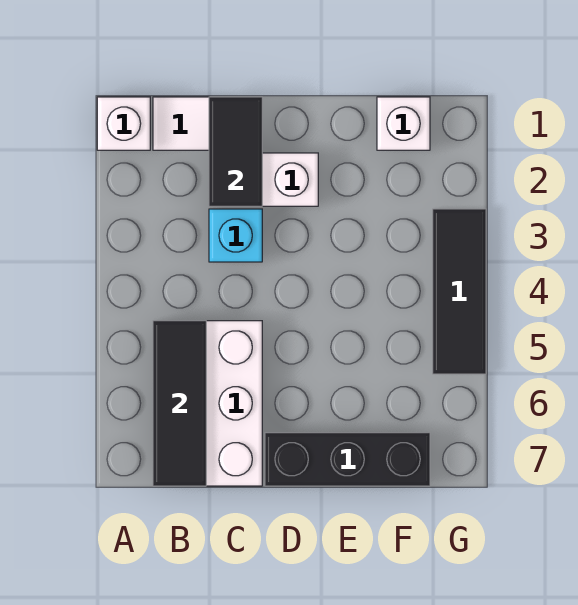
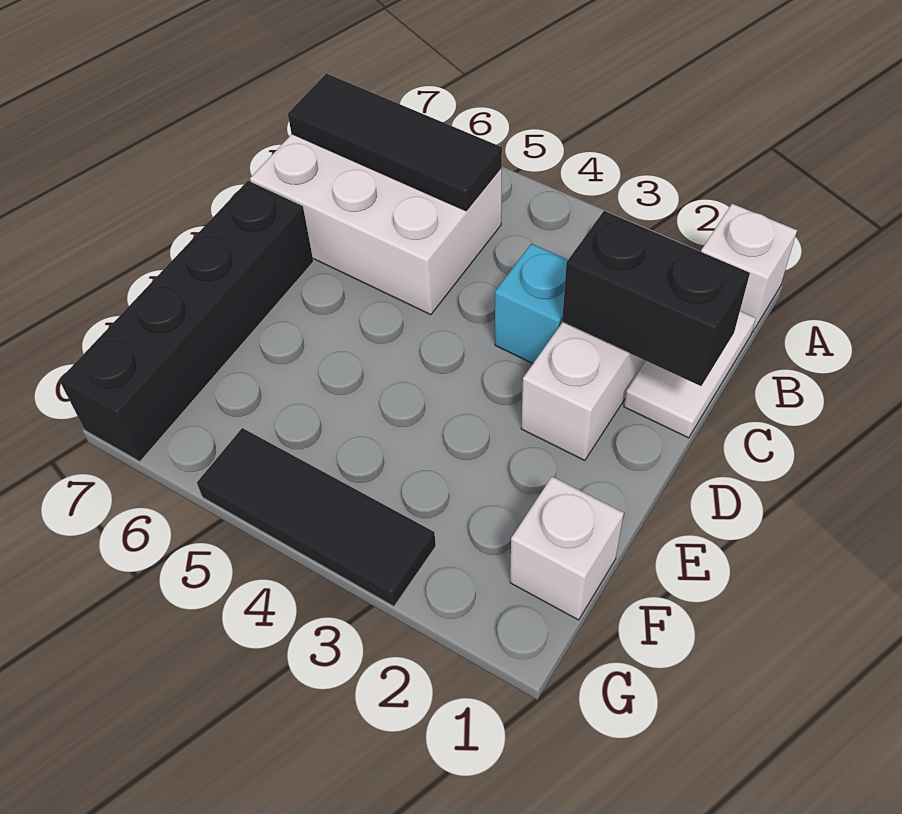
black 1x2 tile [209,97,262,206] -> black 1x2 brick [562,211,750,386]
black 1x3 brick [265,433,430,486] -> black 1x4 brick [59,181,313,461]

